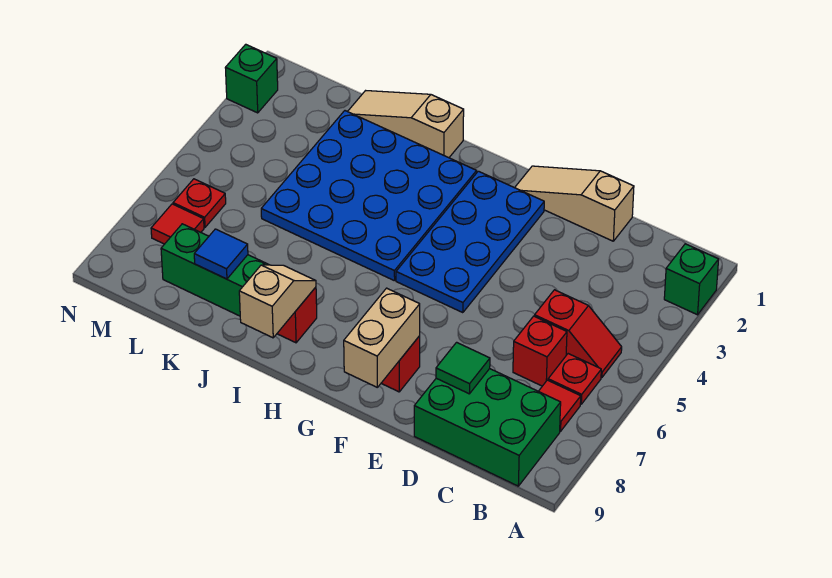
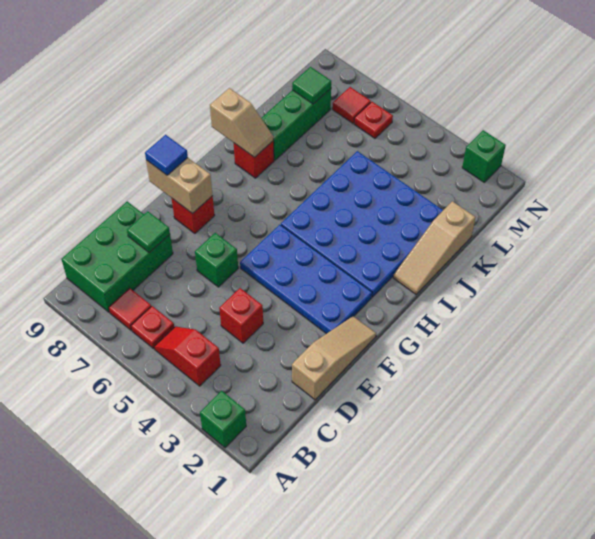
red 1x2 slope [535,290,622,378] -> red 1x2 slope turned to [154,327,221,386]
red 1x1 brick [513,316,567,386] -> red 1x1 brick moved to [219,288,263,343]
none -> green 1x1 brick [195,233,238,287]
tan 1x3 slope [348,91,464,158] -> tan 1x3 slope turned to [393,201,475,294]
blue 1x1 tile [194,229,248,279] -> blue 1x1 tile moved to [145,135,188,175]
none -> green 1x1 tile [292,67,331,104]

